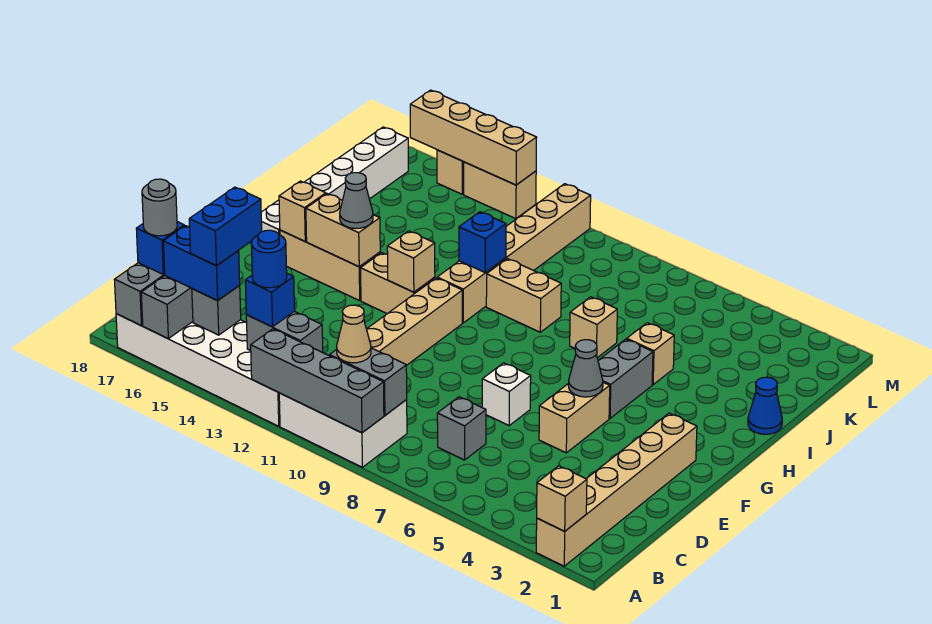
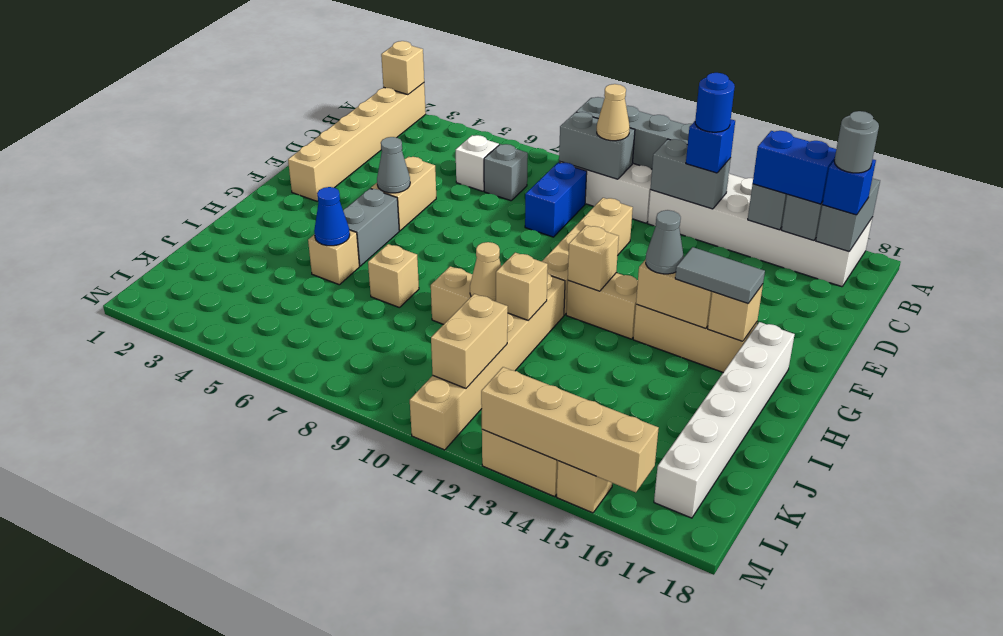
blue 1x2 brick [189,187,262,266] -> blue 1x2 brick moved to [525,162,587,237]
white 1x1 brick [482,363,531,425] -> white 1x1 brick moved to [456,135,499,191]
none -> grey 1x2 tile [675,247,765,304]
blue 1x1 cone [748,377,782,434] -> blue 1x1 cone moved to [314,187,350,246]
none -> tan 1x1 cone [470,242,501,302]
blue 1x1 brick [459,212,506,273] -> tan 1x1 brick [496,253,548,320]
none -> tan 1x2 brick [431,294,508,388]

